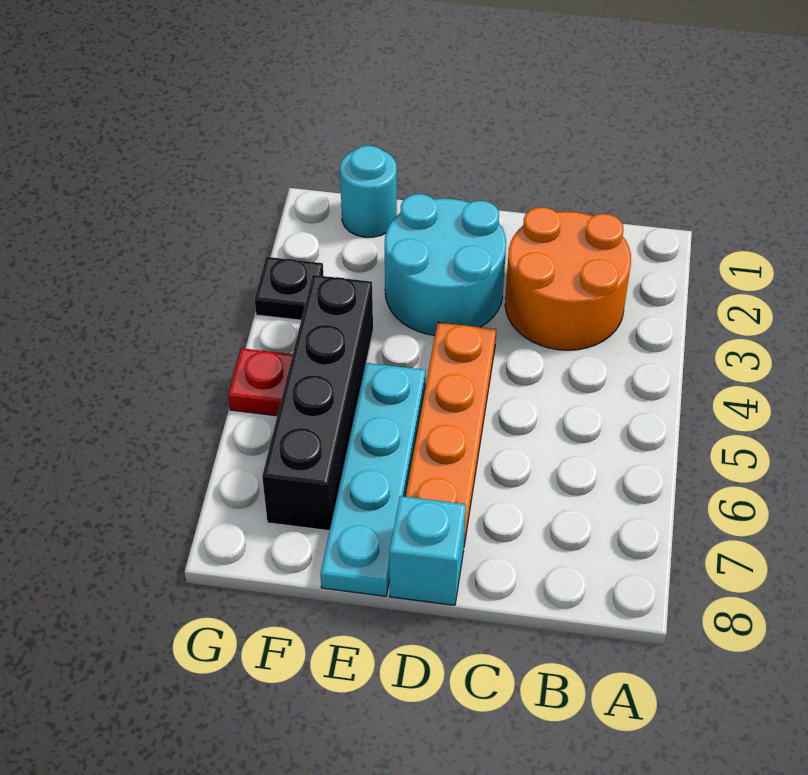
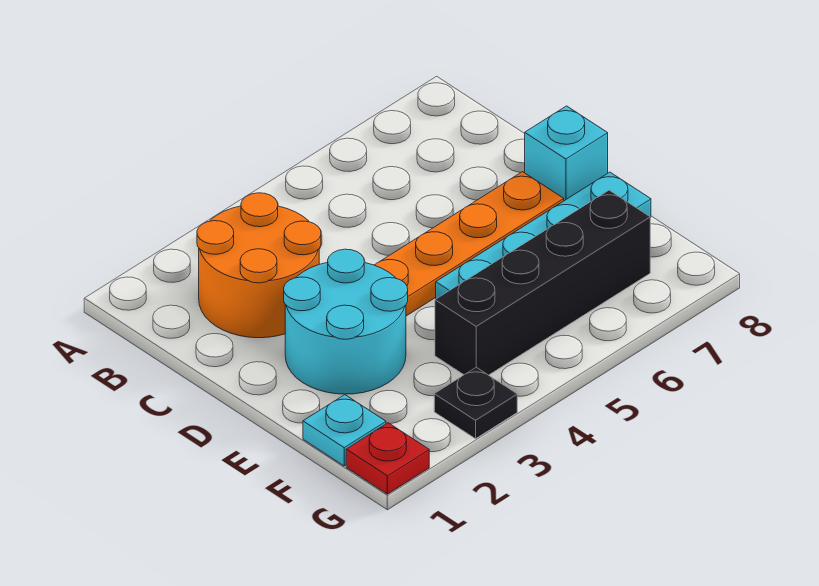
cyan 1x1 round brick [340,146,397,237] -> cyan 1x1 plate [303,395,386,466]
red 1x1 plate [228,348,293,416] -> red 1x1 plate moved to [346,423,429,494]

